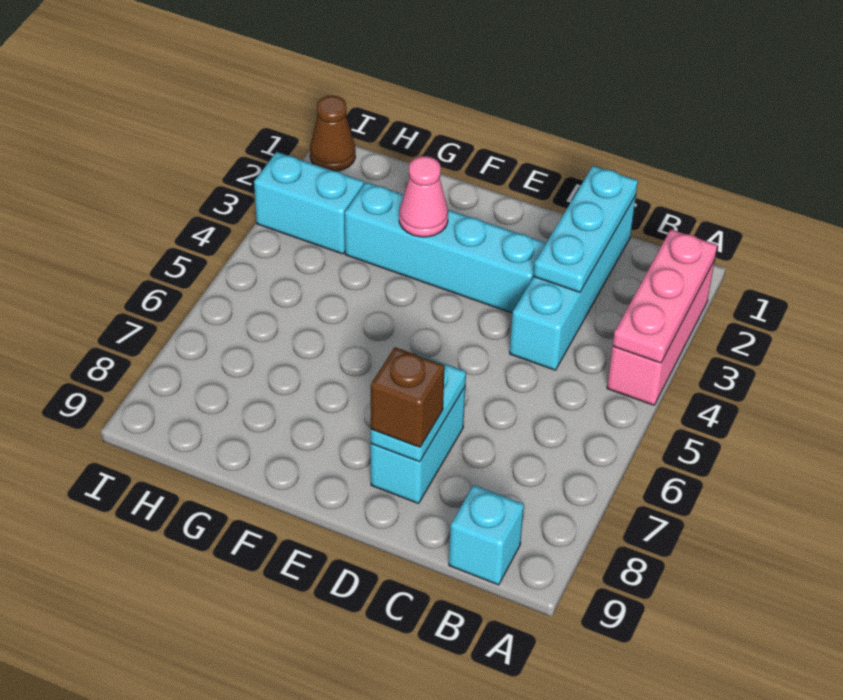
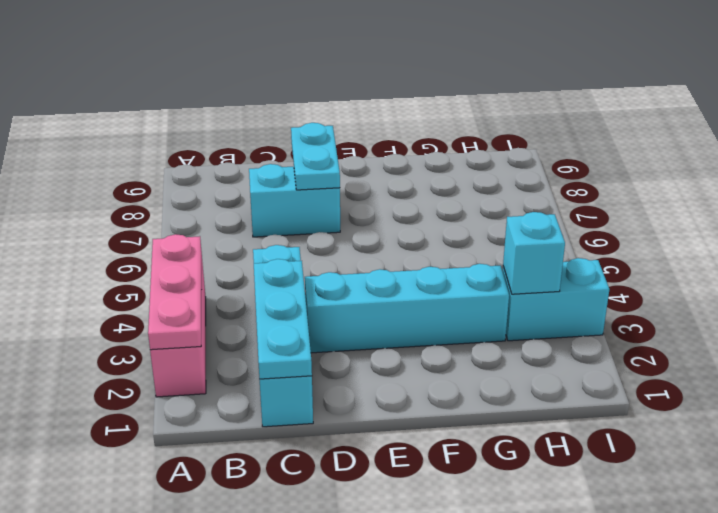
cyan 1x1 brick [449,485,524,585] -> cyan 1x1 brick moved to [503,212,565,294]
cyan 1x2 brick [371,387,465,503] -> cyan 1x2 brick turned to [249,164,340,237]
brown 1x1 brick [371,347,445,447] -> none
pink 1x1 cone [399,156,448,237] -> none
brown 1x1 cone [310,96,355,171] -> none

